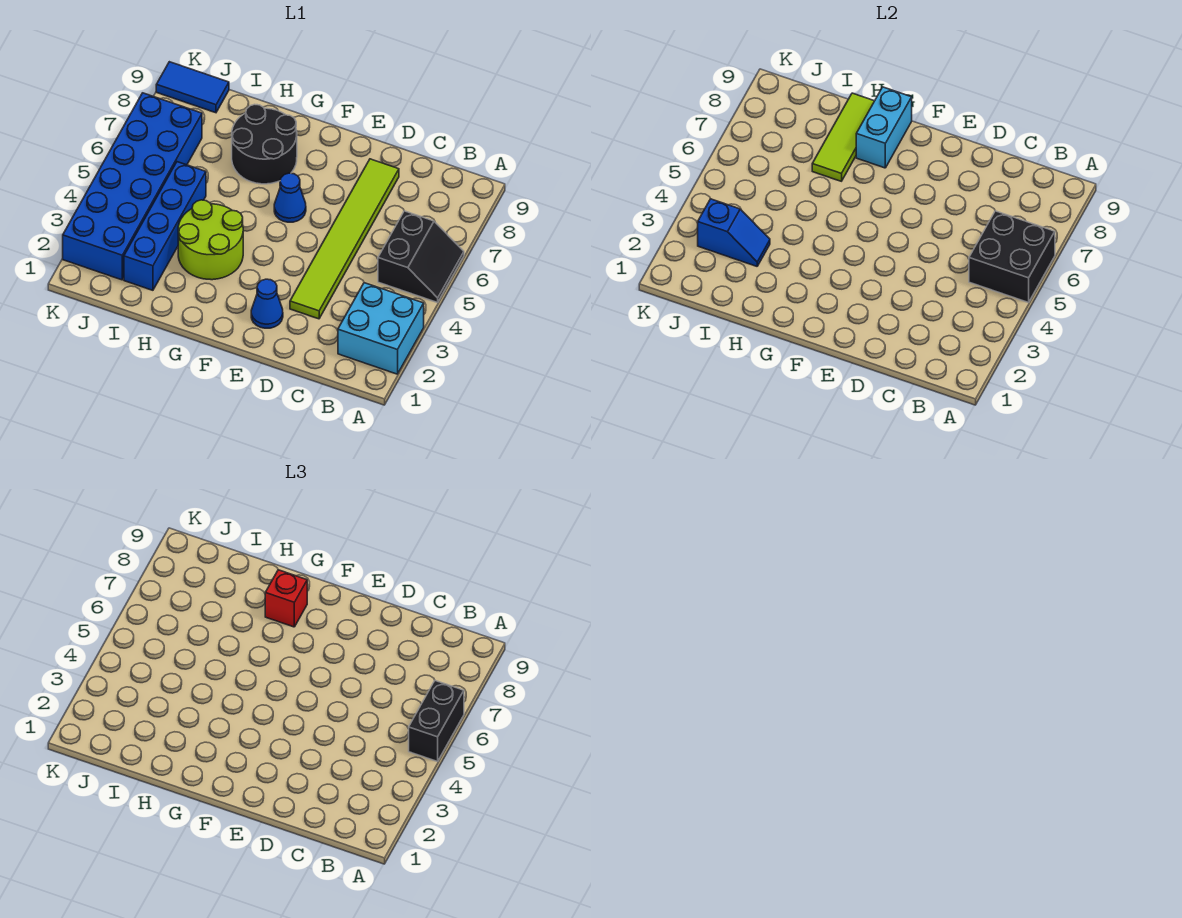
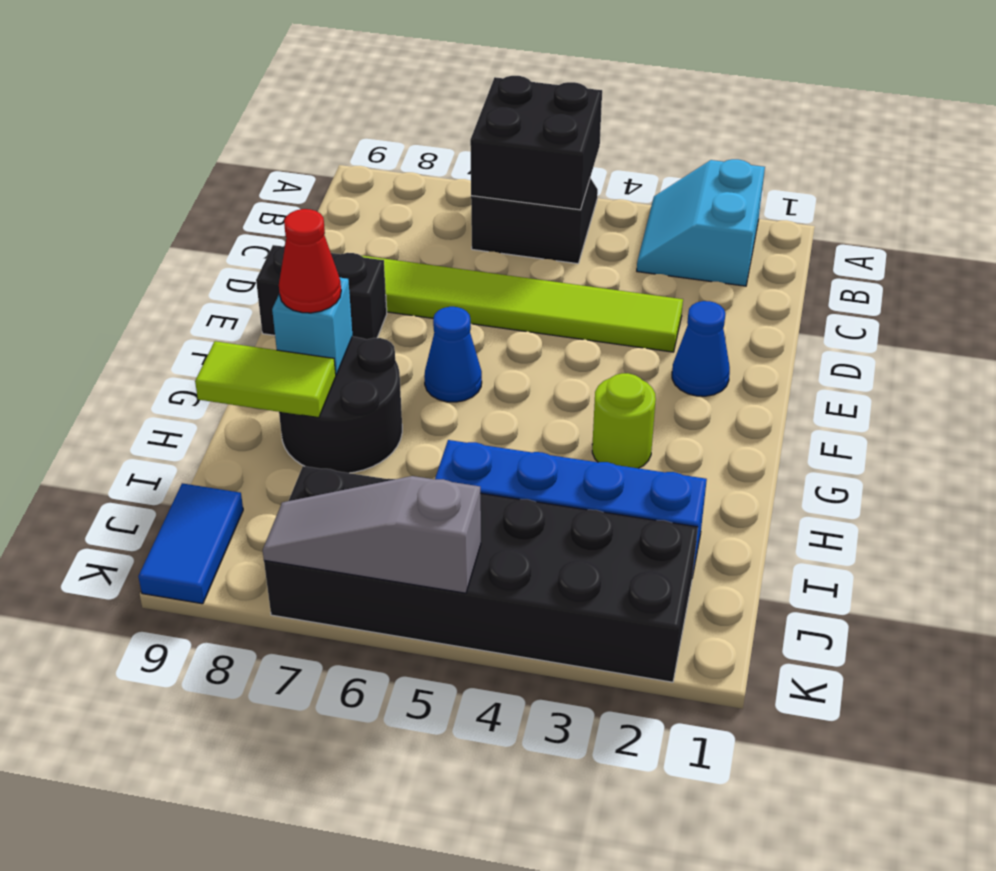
cyan 2x2 brick [338,283,424,374] -> cyan 2x2 slope [637,159,765,286]
black 1x2 brick [409,681,464,762] -> black 1x2 brick moved to [256,245,387,340]
lime 2x2 round brick [178,200,243,280] -> lime 1x1 round brick [592,373,656,468]
cyan 1x2 brick [856,87,912,168] -> cyan 1x1 brick [272,277,352,375]
red 1x1 brick [265,570,307,627] -> red 1x1 cone [279,209,341,313]
lime 1x3 tile [812,93,874,181] -> lime 1x2 tile [195,341,336,418]
blue 1x2 slope [698,199,770,266] -> none
blue 2x6 brick [63,93,202,280] -> black 2x6 brick [264,466,698,682]
none -> grey 1x3 slope [263,476,481,593]

